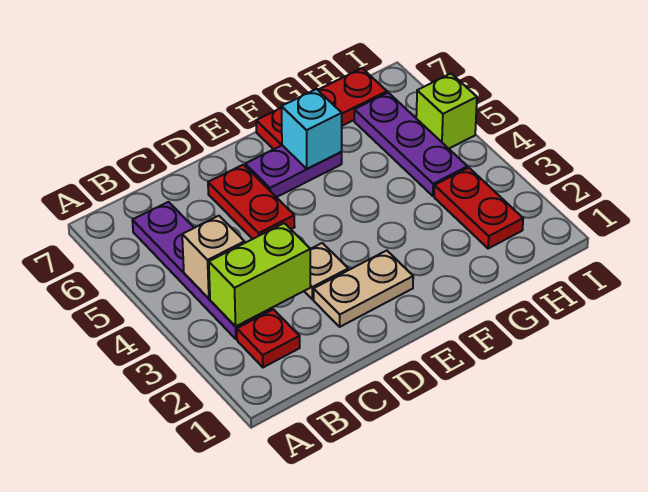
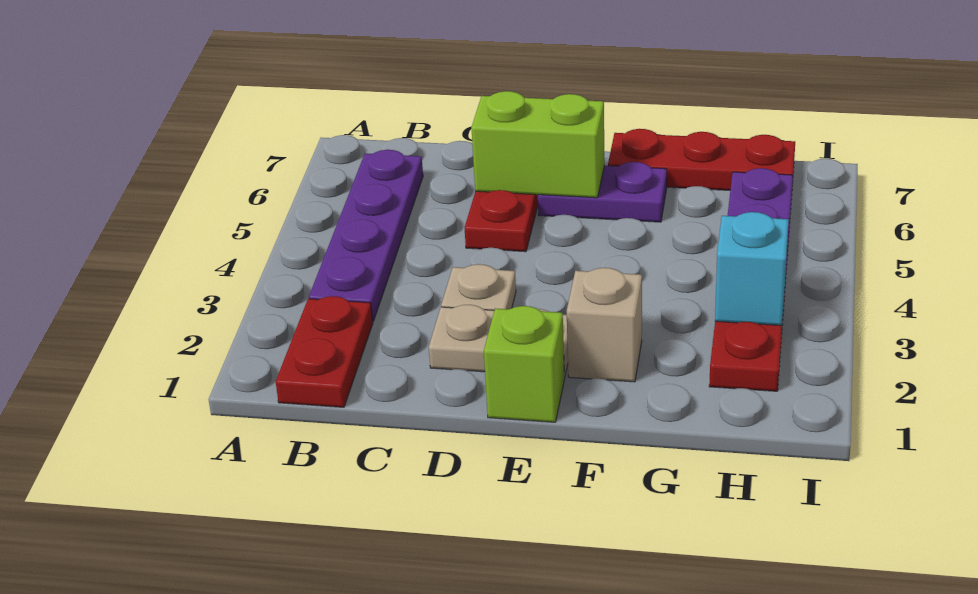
red 1x1 plate [237,309,300,367] -> red 1x2 plate [276,296,373,407]
lime 1x2 brick [209,223,310,327] -> lime 1x2 brick moved to [471,91,605,198]
tan 1x1 brick [182,216,245,299] -> tan 1x1 brick moved to [567,268,642,382]
cyan 1x1 brick [281,89,342,169] -> cyan 1x1 brick moved to [715,212,789,325]
lime 1x1 brick [416,74,477,149] -> lime 1x1 brick moved to [484,306,565,422]

